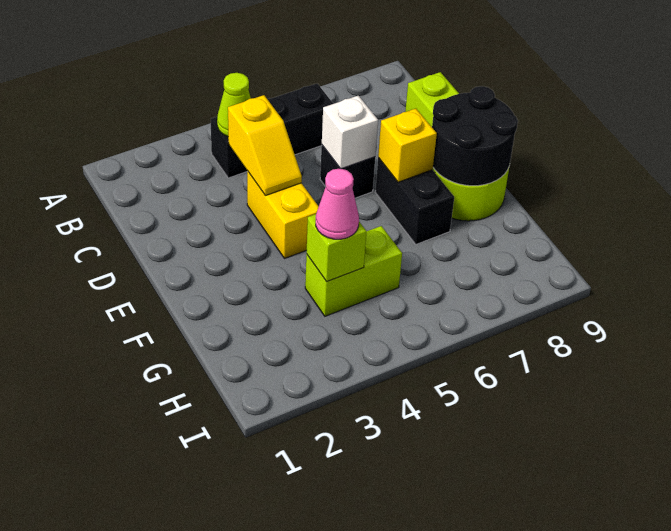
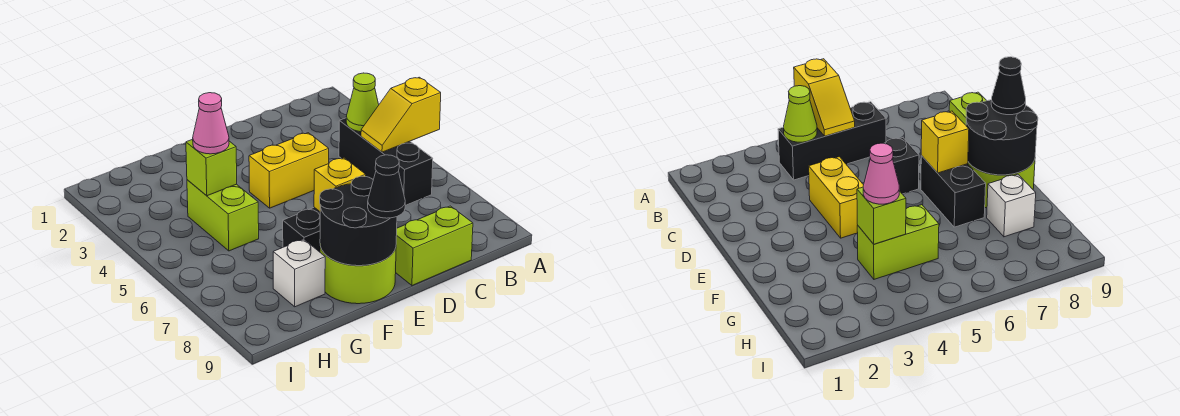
yellow 1x2 slope [228,95,302,196] -> yellow 1x2 slope moved to [361,77,441,152]
white 1x1 brick [322,96,378,169] -> white 1x1 brick moved to [273,239,325,307]
none -> black 1x1 cone [368,155,405,218]

